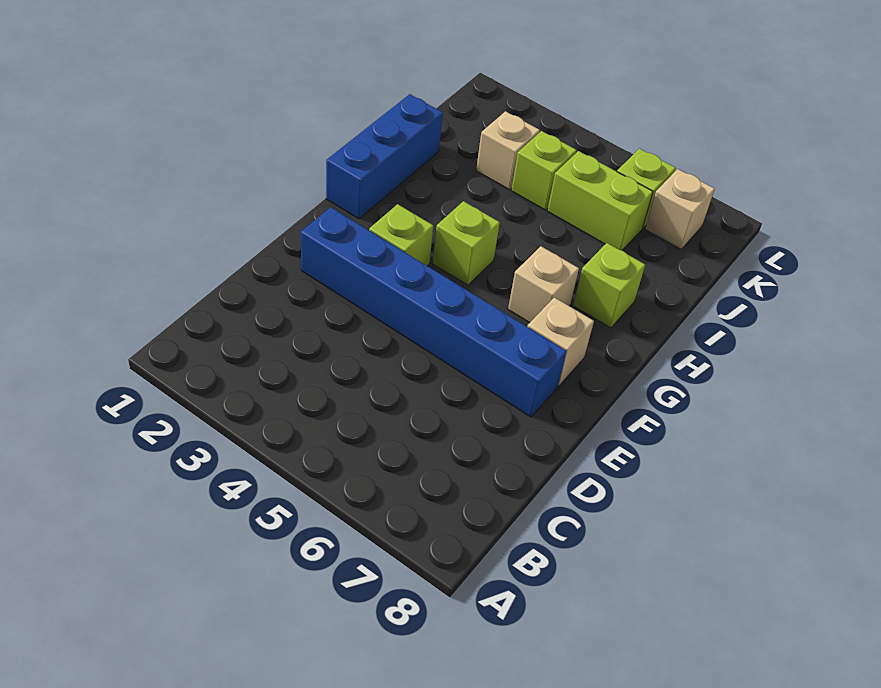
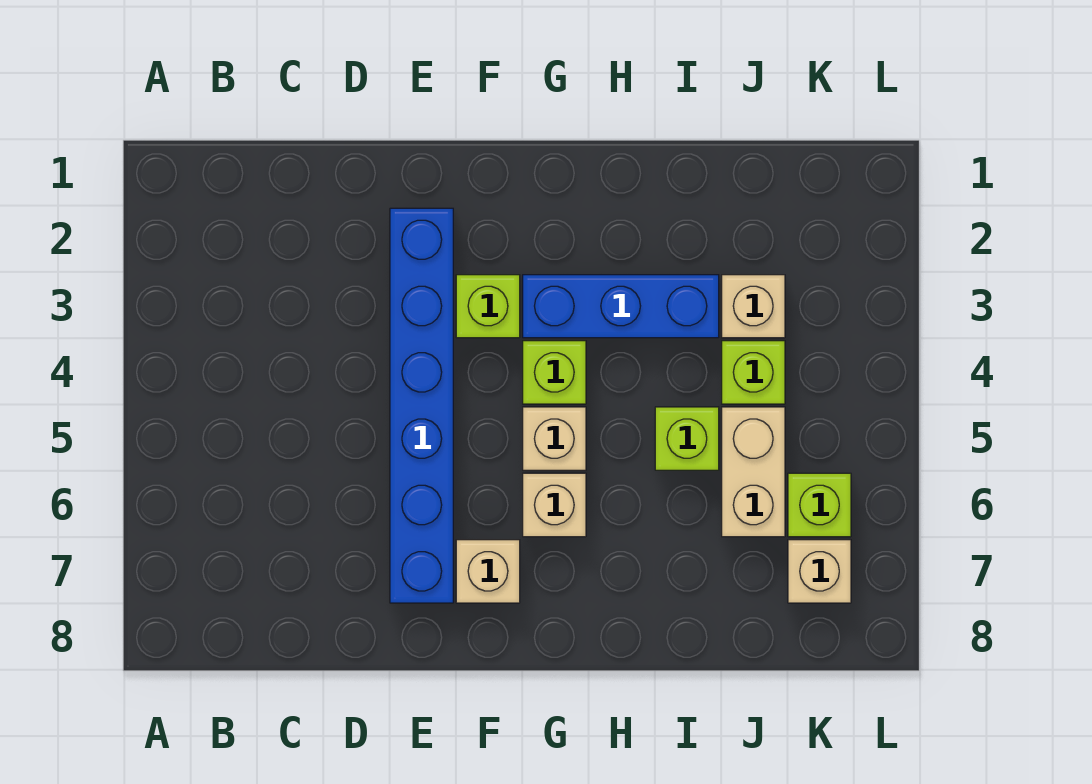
blue 1x3 brick [326,94,443,219] -> blue 1x3 brick moved to [523,275,719,338]
none -> tan 1x1 brick [523,407,586,470]
lime 1x1 brick [573,243,645,328] -> lime 1x1 brick moved to [655,407,719,470]
lime 1x2 brick [547,151,653,250] -> tan 1x2 brick [722,407,785,537]

